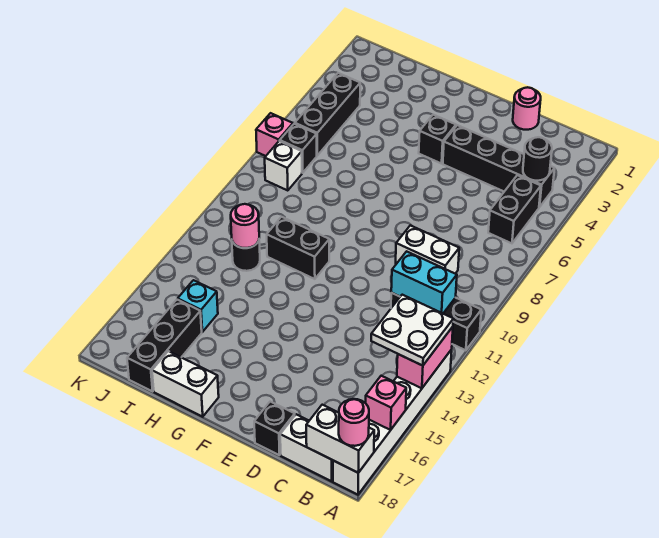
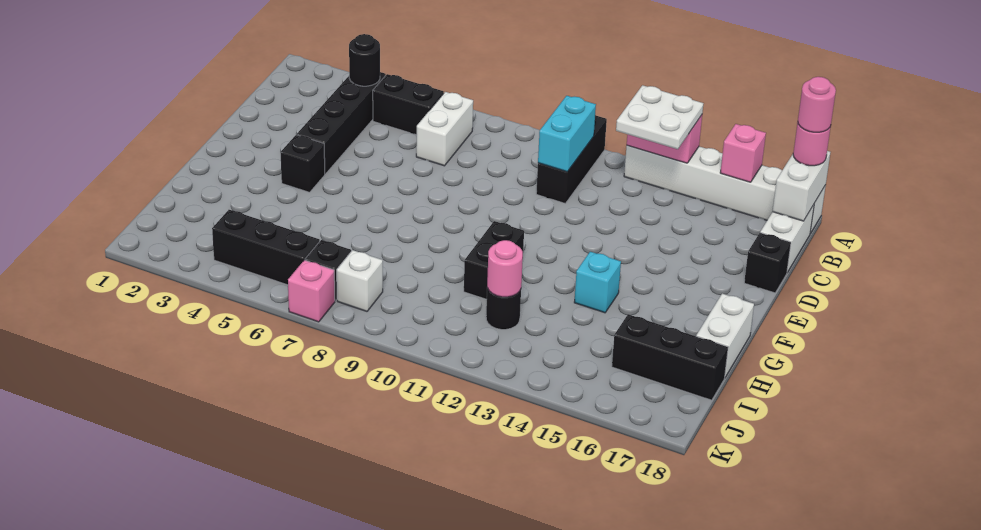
white 1x2 brick [396,225,459,274] -> white 1x2 brick moved to [416,92,473,166]
pink 1x1 round brick [513,87,541,130] -> pink 1x1 round brick moved to [798,77,836,132]
cyan 1x1 brick [178,280,218,332] -> cyan 1x1 brick moved to [574,252,621,313]

